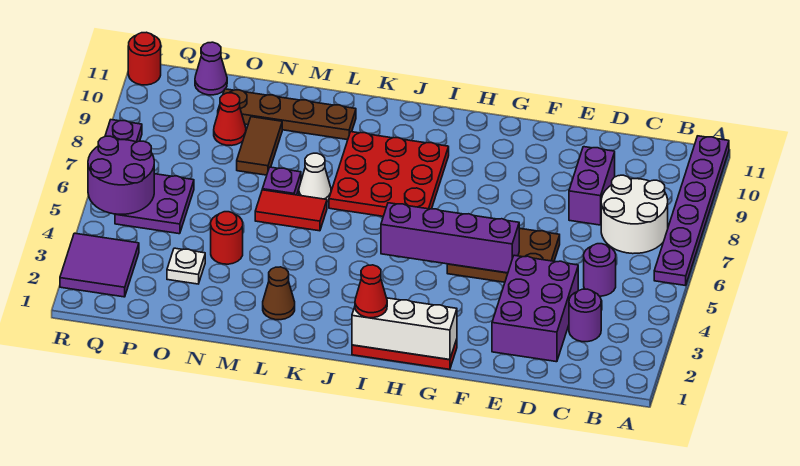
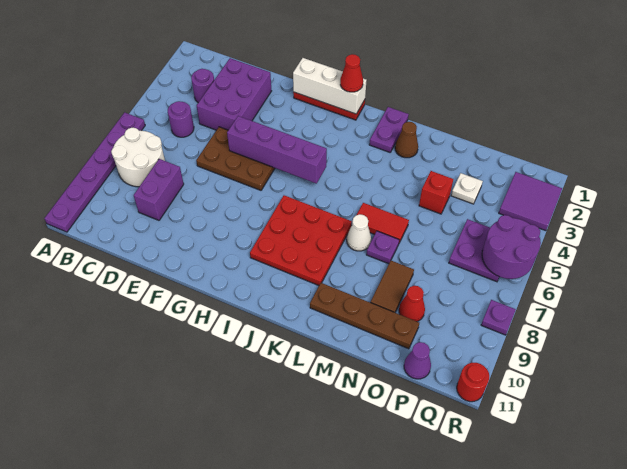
none -> purple 1x2 plate [369,107,409,152]
red 1x1 round brick [211,212,243,264] -> red 1x1 brick [419,171,453,214]

